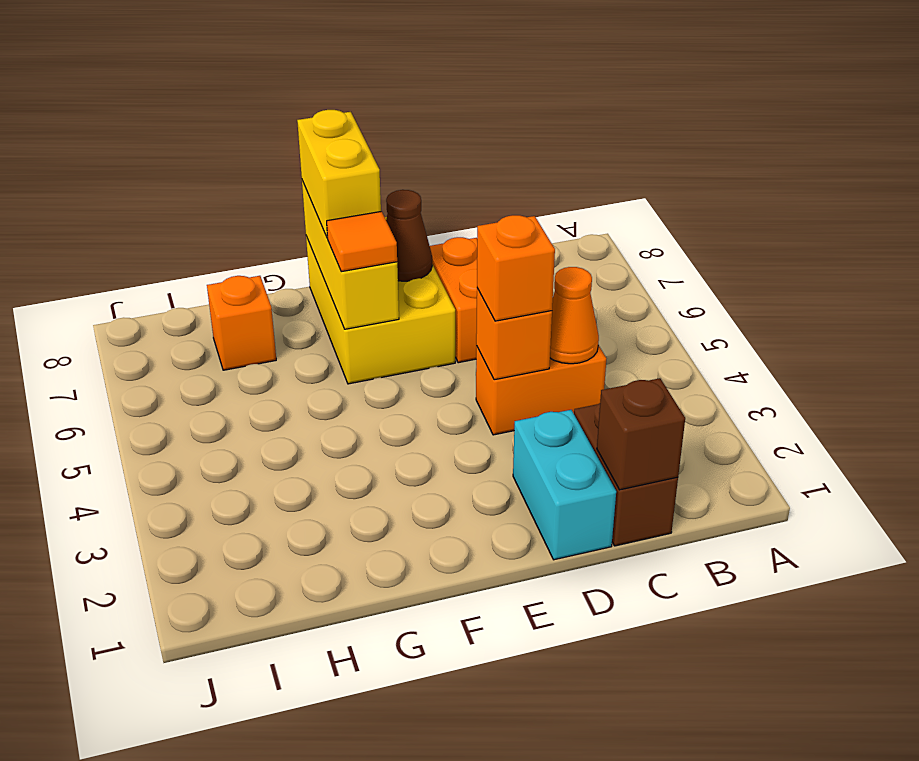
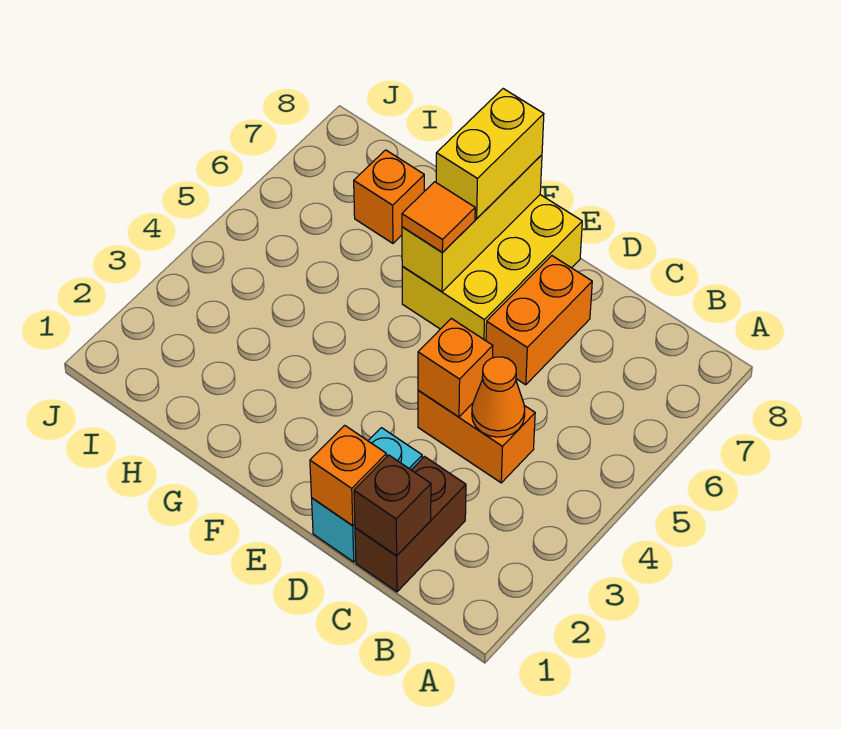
orange 1x1 brick [477,215,555,321] -> orange 1x1 brick moved to [310,425,387,526]
brown 1x1 cone [386,190,432,281] -> none

